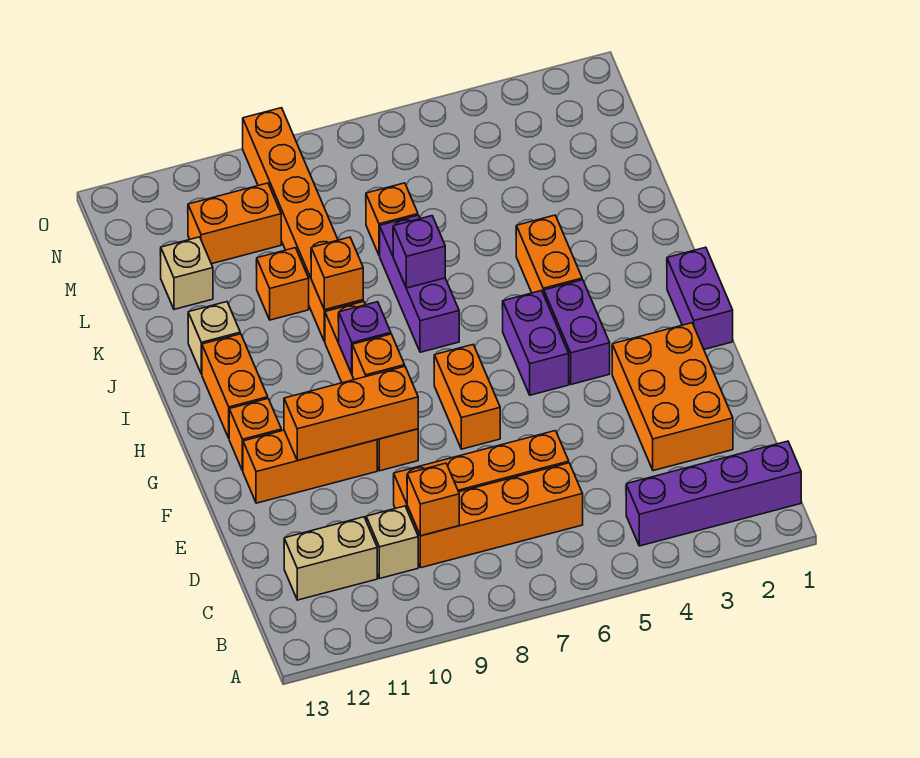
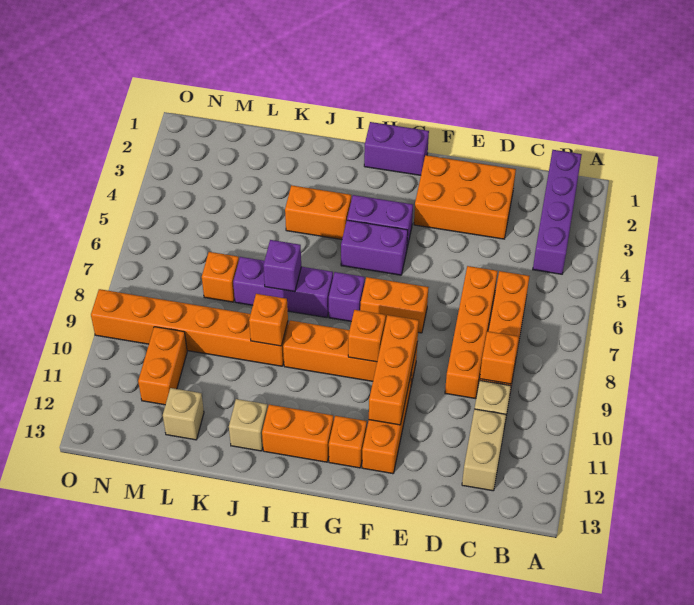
purple 1x1 brick [339,302,391,374] -> purple 1x1 brick moved to [329,272,365,322]
orange 1x1 brick [256,248,309,320] -> none

